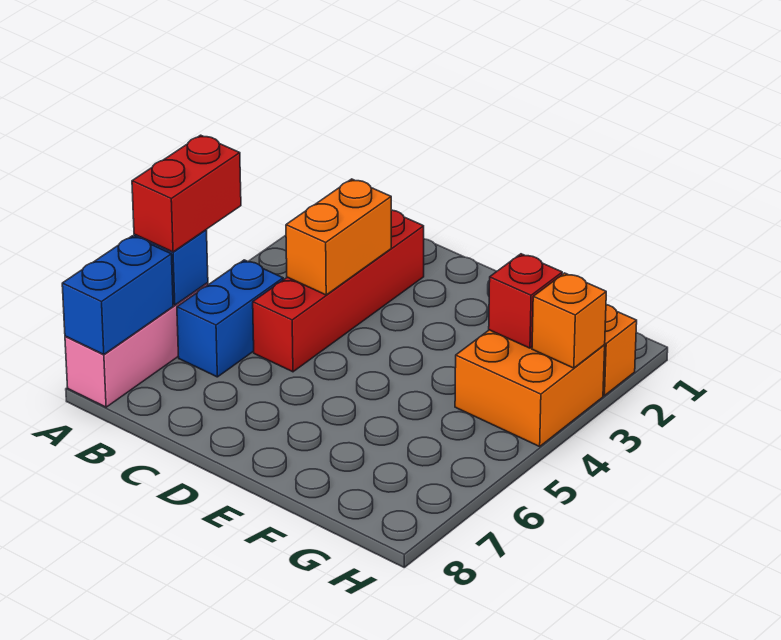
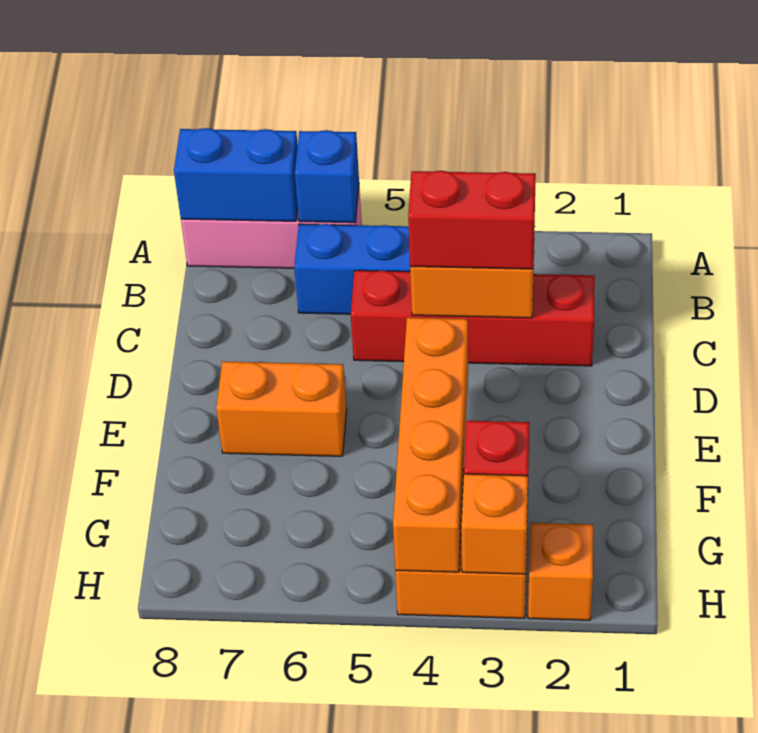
red 1x2 brick [132,135,241,252] -> red 1x2 brick moved to [408,171,536,269]
none -> orange 1x4 brick [393,318,468,572]
none -> orange 1x2 brick [216,361,347,456]

